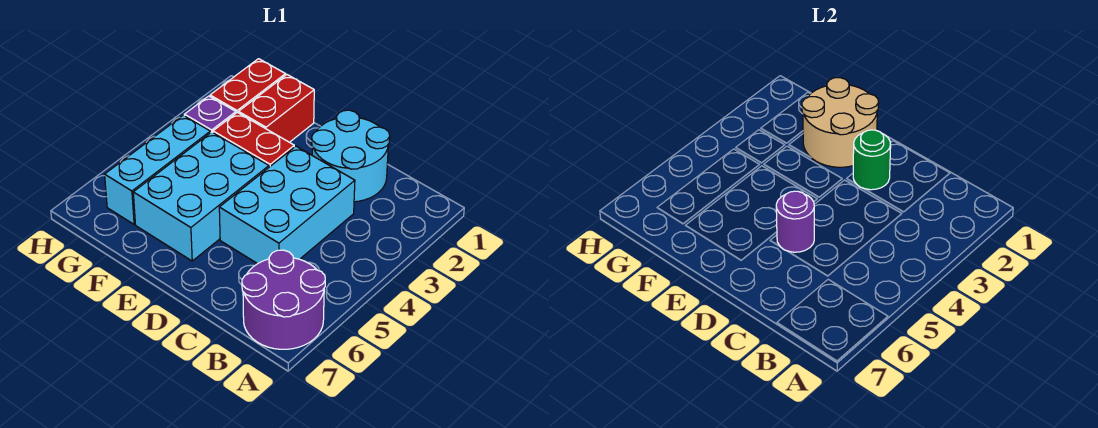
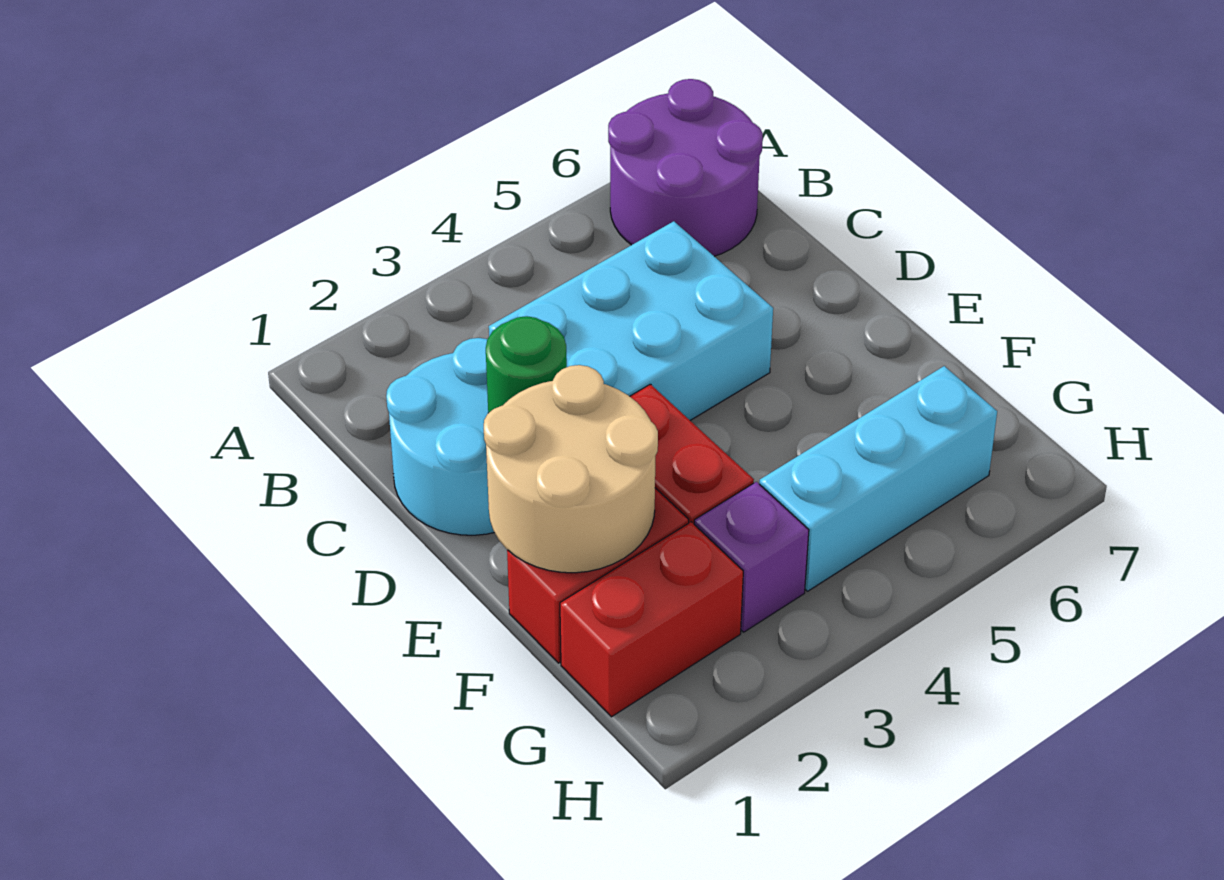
purple 1x1 round brick [776,191,814,252] -> none
cyan 2x3 brick [133,132,269,261] -> none

